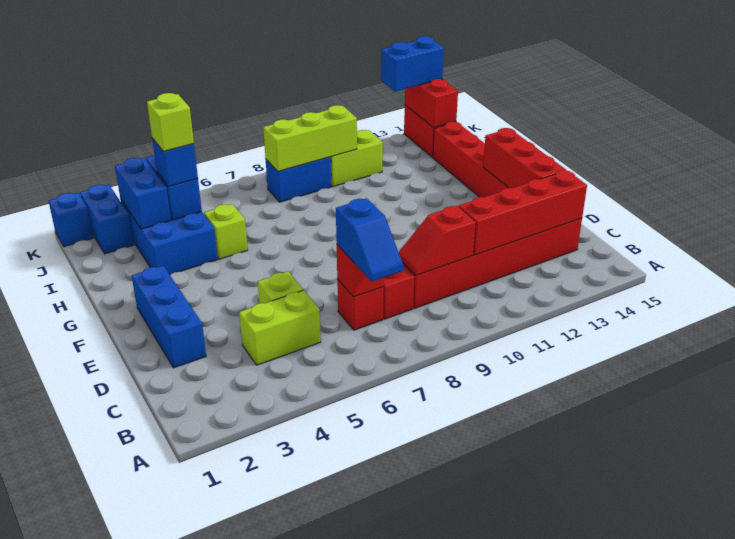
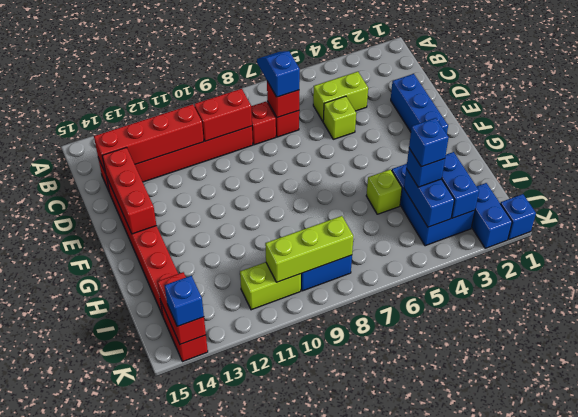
red 1x2 slope [399,206,476,275] -> red 1x2 brick [194,89,252,141]
lime 1x1 brick [147,93,194,151] -> blue 1x1 brick [409,118,449,167]
blue 1x2 brick [381,36,444,91] -> blue 1x1 brick [165,276,204,326]

